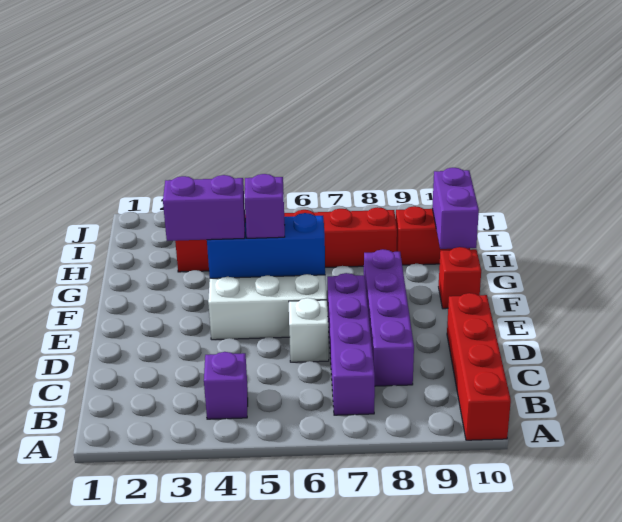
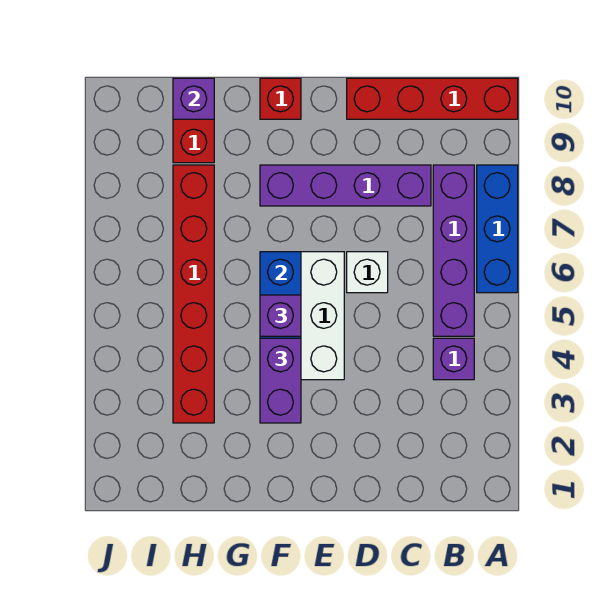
none -> blue 1x3 brick [477,165,518,293]
purple 1x4 brick [327,273,375,415] -> purple 1x4 brick turned to [433,165,474,336]
purple 1x2 brick [432,168,479,249] -> purple 1x1 brick [173,78,214,119]

